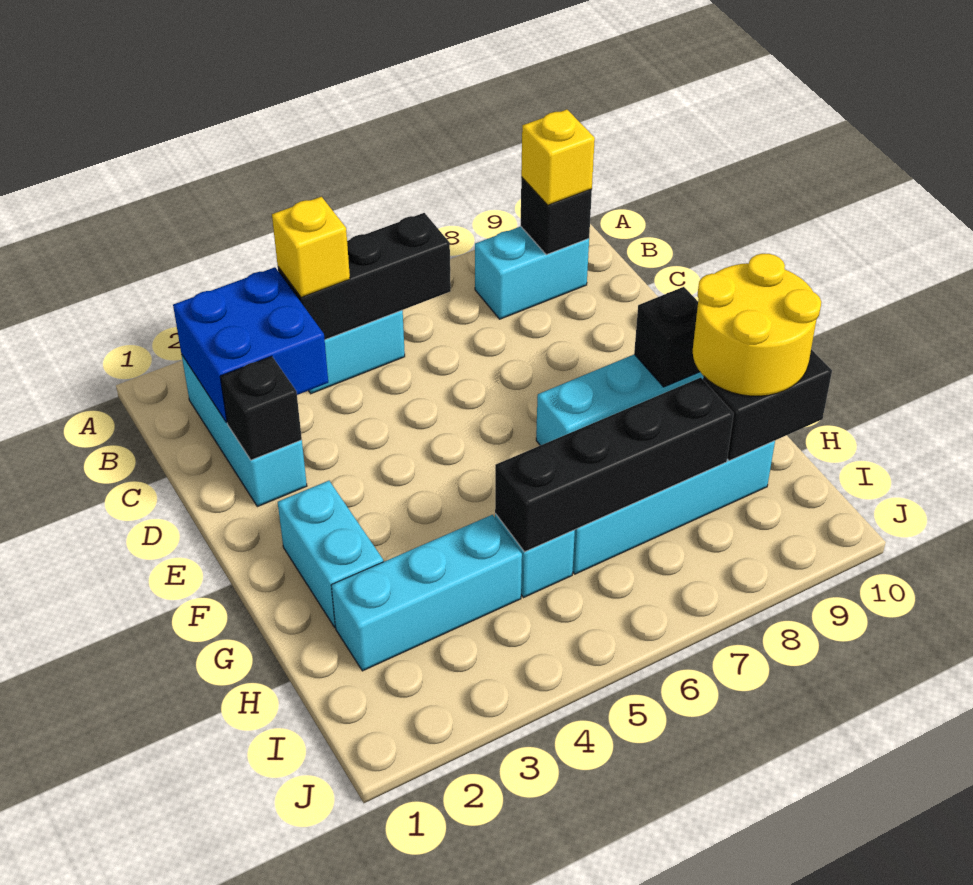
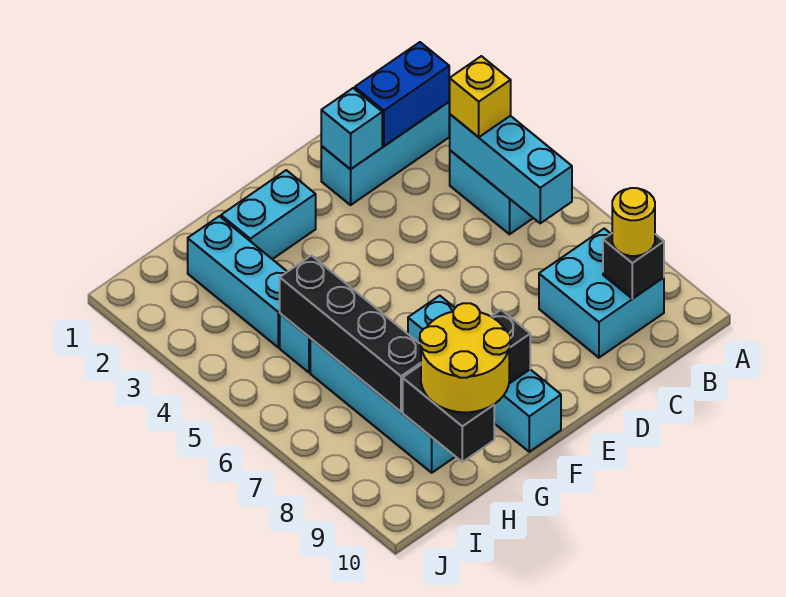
blue 2x2 brick [173,267,328,423] -> blue 1x2 brick [355,42,449,146]
black 1x3 brick [278,213,451,340] -> cyan 1x3 brick [450,114,572,223]
cyan 1x2 brick [475,226,589,319] -> cyan 2x2 brick [539,229,664,358]
yellow 1x1 brick [521,110,595,205] -> yellow 1x1 round brick [612,188,655,256]
black 1x1 brick [220,356,302,460] -> cyan 1x1 brick [321,88,382,169]

